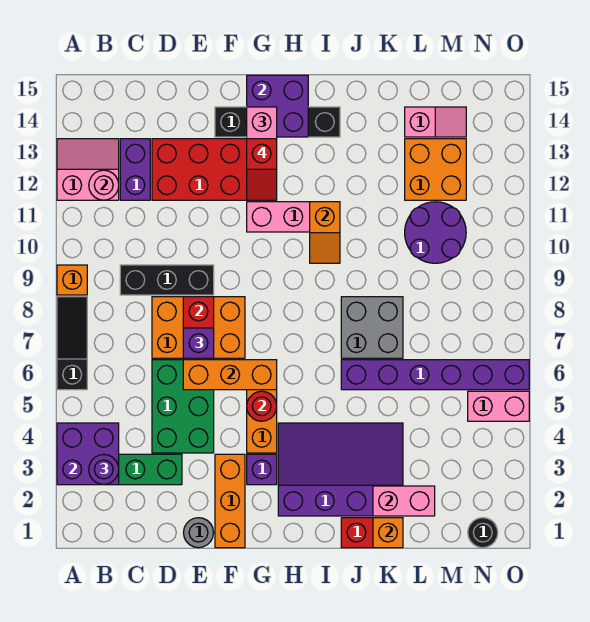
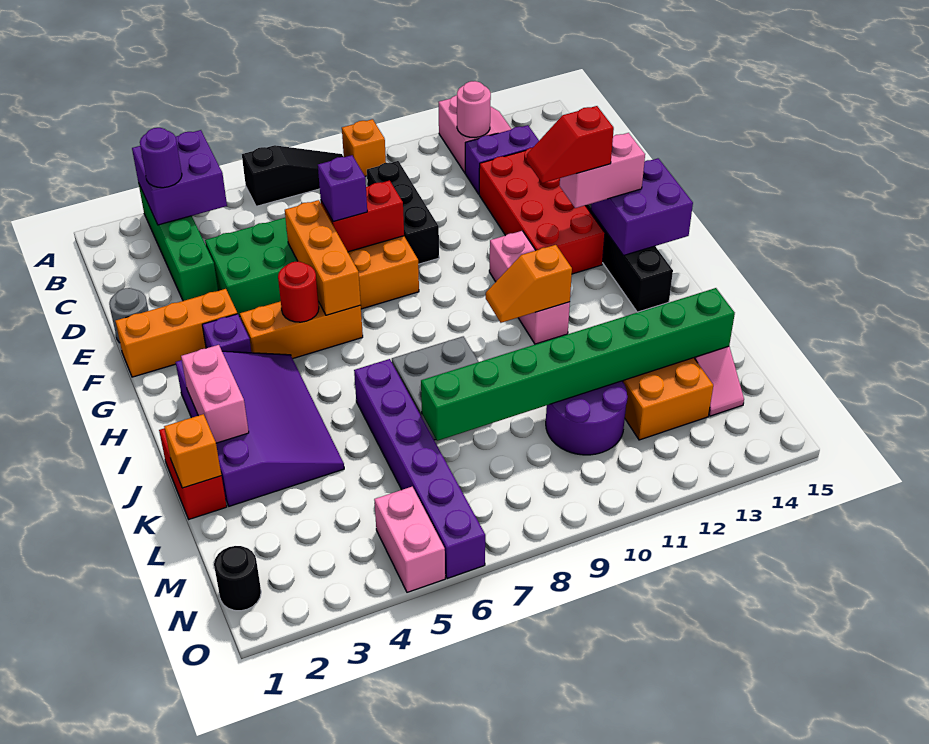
pink 1x2 brick [373,486,435,516] -> pink 1x2 brick moved to [181,345,249,443]
none -> green 1x8 brick [421,288,735,441]

